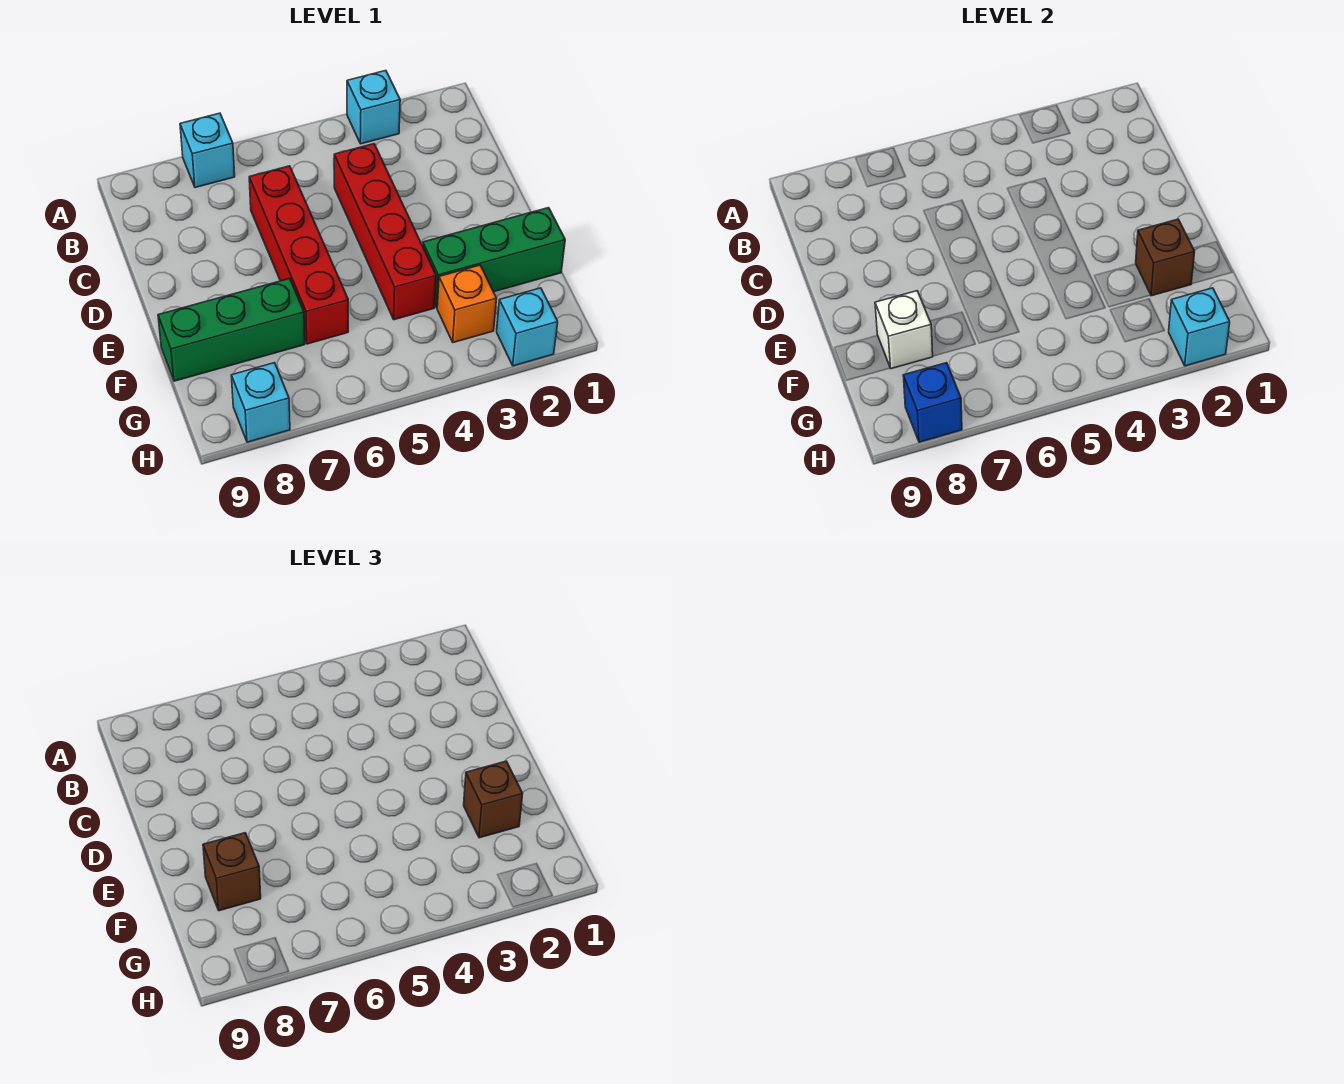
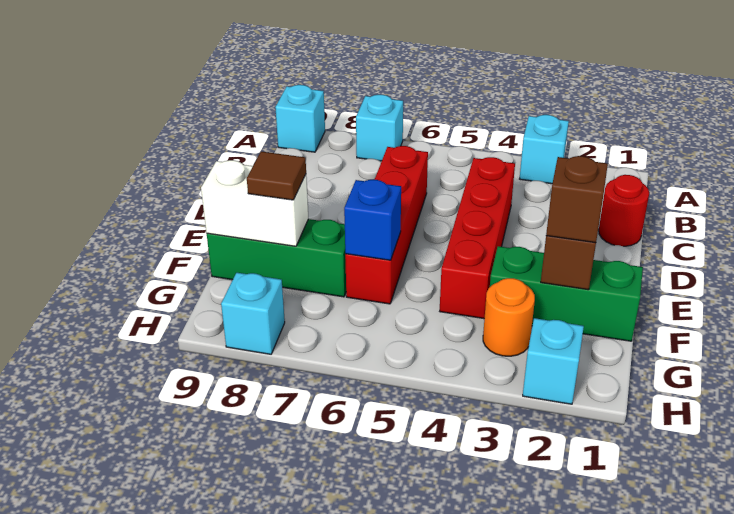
none -> red 1x1 round brick [599,175,649,246]
white 1x1 brick [875,291,933,369] -> white 1x2 brick [201,160,308,246]
brown 1x1 brick [203,833,261,911] -> brown 1x1 tile [247,152,306,200]
orange 1x1 brick [437,265,497,343] -> orange 1x1 round brick [483,278,535,356]
cyan 1x1 brick [1169,288,1230,366] -> cyan 1x1 brick moved to [275,85,325,152]
blue 1x1 brick [903,363,962,442] -> blue 1x1 brick moved to [344,180,401,260]

